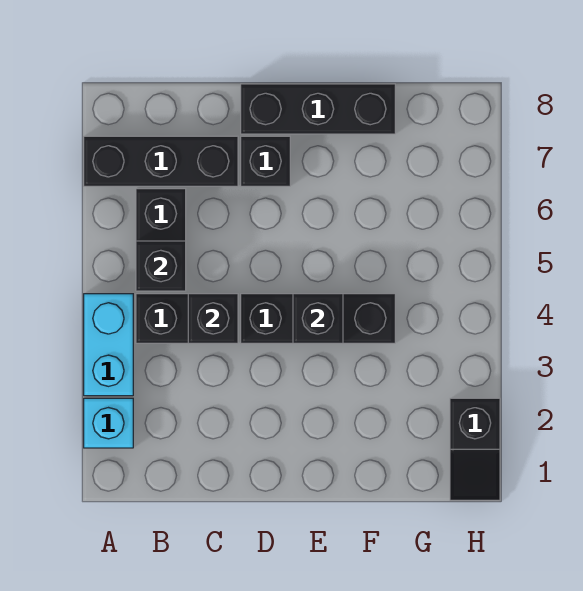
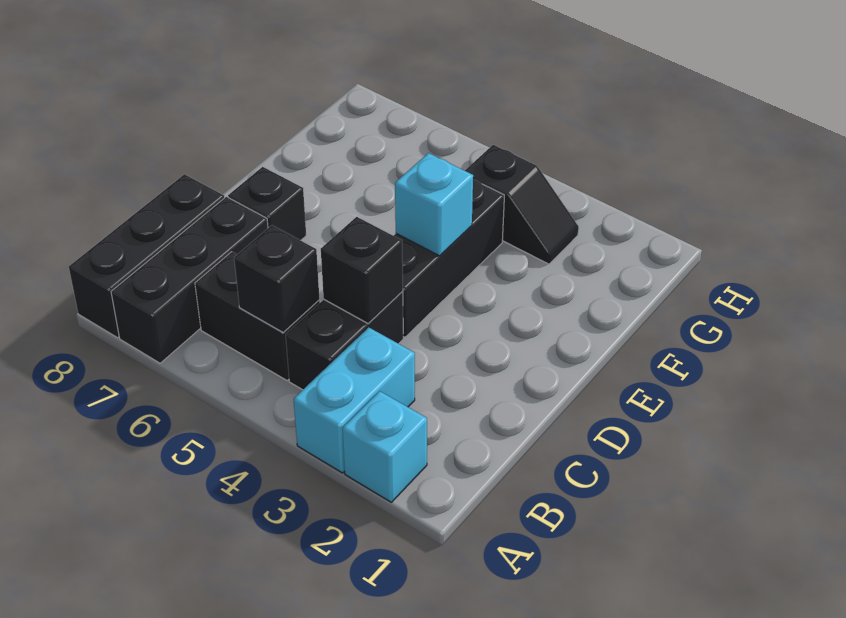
cyan 1x2 brick [84,294,133,396] -> cyan 1x2 brick turned to [294,327,415,473]
black 1x3 brick [241,84,395,134] -> black 1x3 brick moved to [69,174,224,338]
black 1x1 brick [293,294,343,343] -> cyan 1x1 brick [395,153,473,256]
black 1x2 slope [450,398,500,500] -> black 1x2 slope moved to [465,145,579,264]

